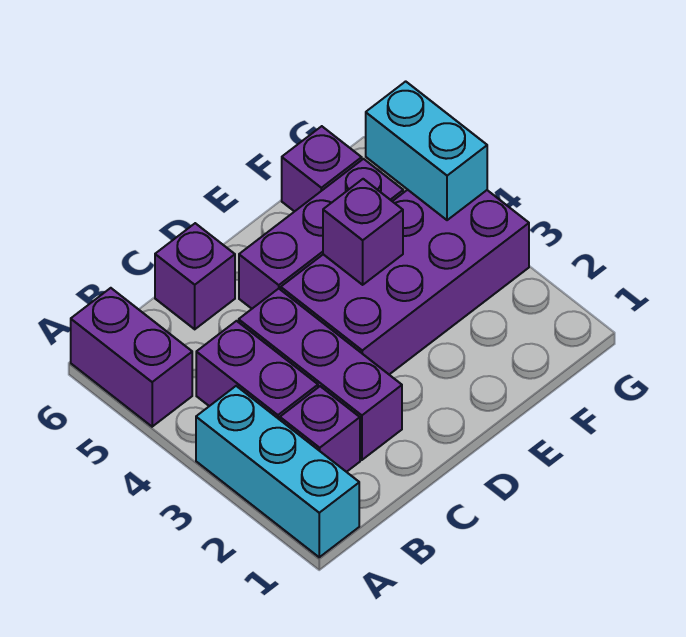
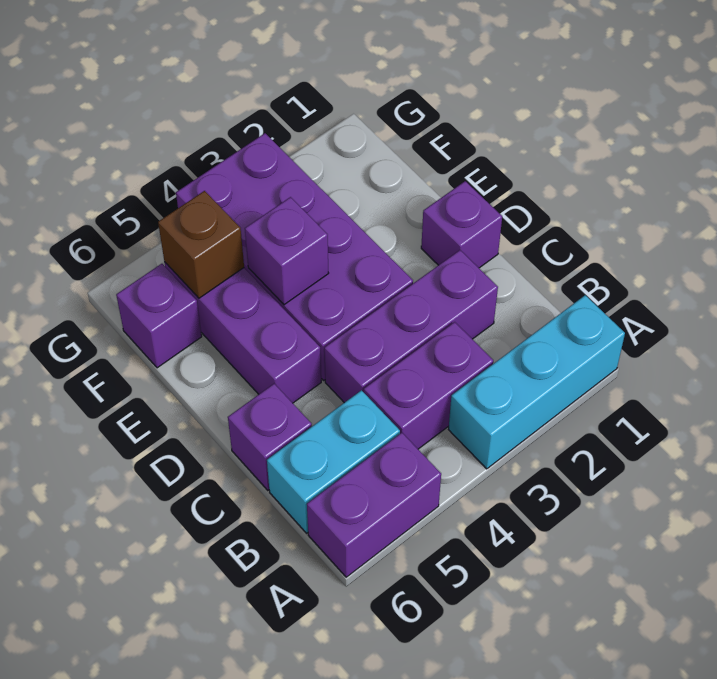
purple 1x1 brick [280,386,360,472] -> purple 1x1 brick moved to [421,181,502,268]
none -> brown 1x1 brick [158,191,244,298]
cyan 1x2 brick [366,81,487,220] -> cyan 1x2 brick moved to [267,390,400,533]

